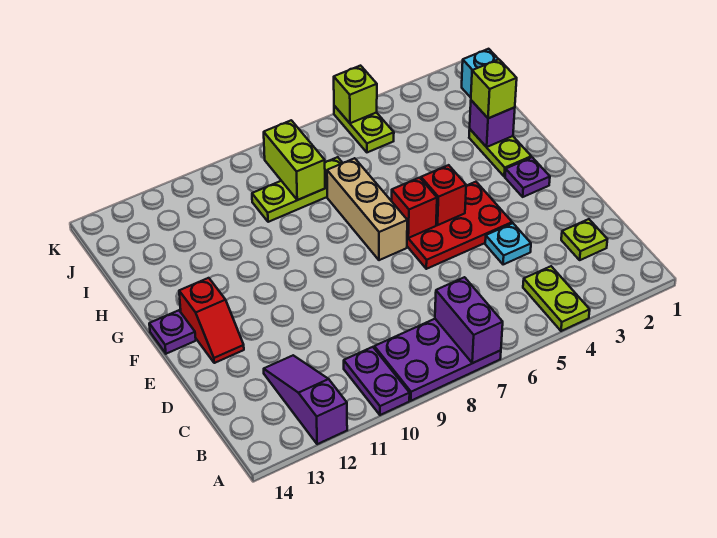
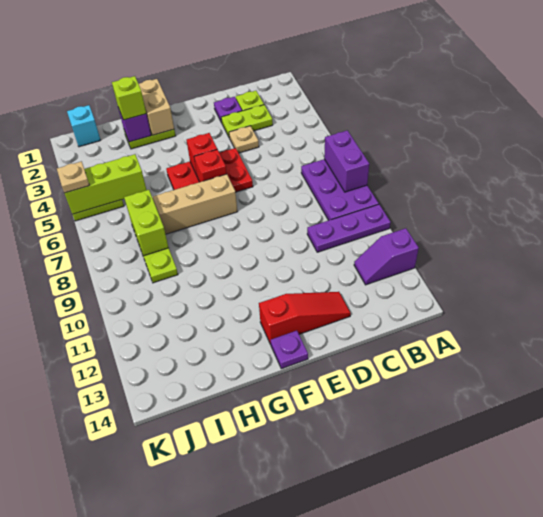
lime 1x2 plate [523,266,590,331] -> lime 1x2 plate moved to [221,105,273,137]
purple 1x2 brick [435,277,503,363] -> purple 1x2 brick turned to [324,130,369,192]
purple 1x2 plate [344,347,410,415] -> purple 1x3 plate [307,204,391,252]
purple 1x3 slope [264,355,347,444] -> purple 1x2 slope [354,228,419,285]
cyan 1x1 plate [485,223,531,265] -> tan 1x1 plate [229,126,259,153]
red 2x3 plate [407,182,512,269] -> red 2x3 plate turned to [166,148,253,192]
red 1x2 slope [179,278,244,363] -> red 1x3 slope [259,292,351,344]
purple 1x1 plate [505,157,550,197] -> purple 1x1 plate moved to [214,97,242,123]
none -> tan 1x2 brick [139,79,174,135]
lime 1x2 brick [264,120,325,200] -> lime 1x2 brick turned to [124,190,169,256]
lime 1x1 brick [334,66,377,123] -> lime 1x3 brick [65,154,146,214]
none -> tan 1x1 plate [57,161,89,193]

